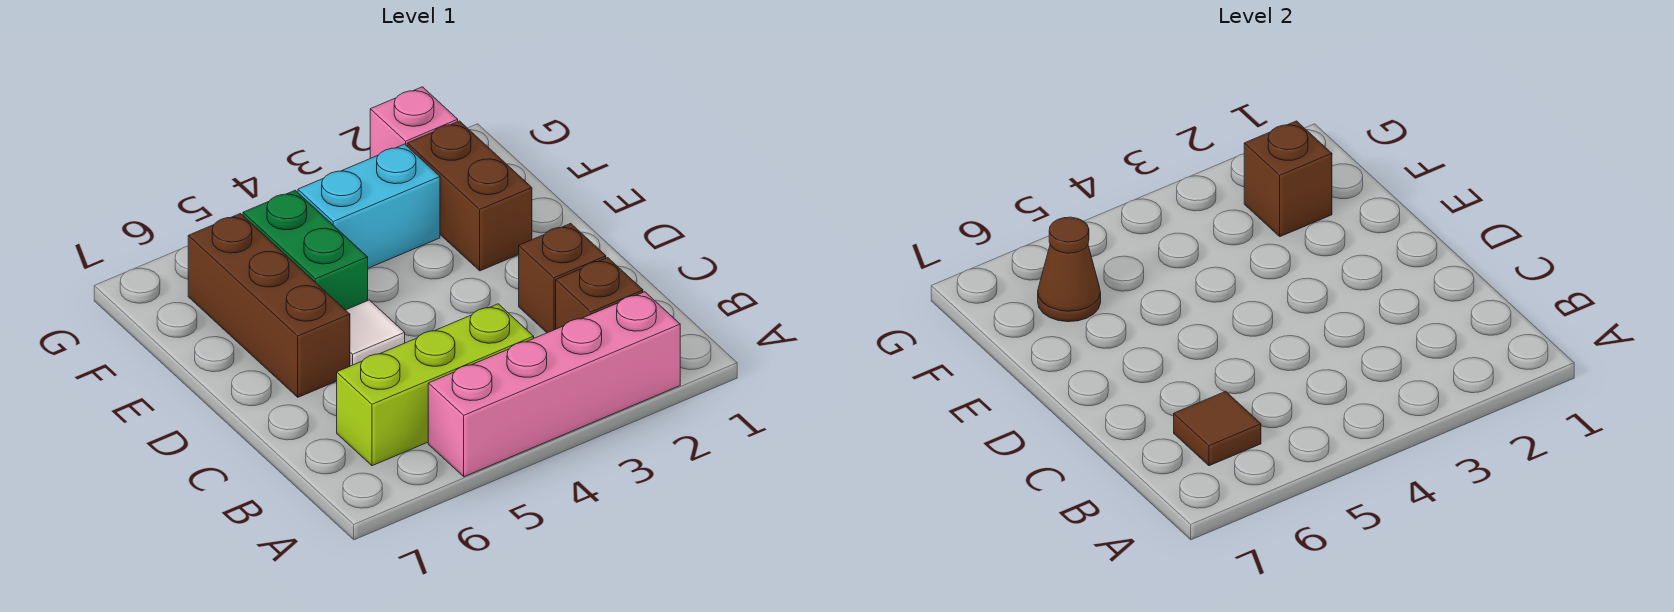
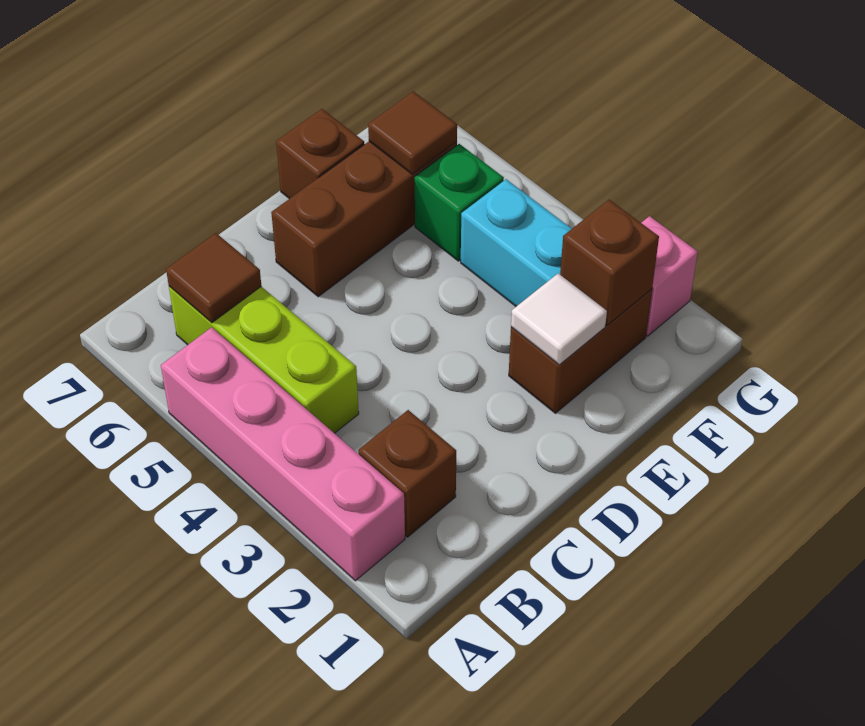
brown 1x1 brick [519,223,606,333] -> brown 1x1 brick moved to [276,109,364,199]
white 1x1 tile [346,300,405,366] -> white 1x1 tile moved to [511,273,607,365]
green 1x2 brick [243,190,368,310] -> green 1x1 brick [415,144,504,261]
brown 1x1 cone [1038,217,1101,322] -> brown 1x1 tile [368,91,457,174]

